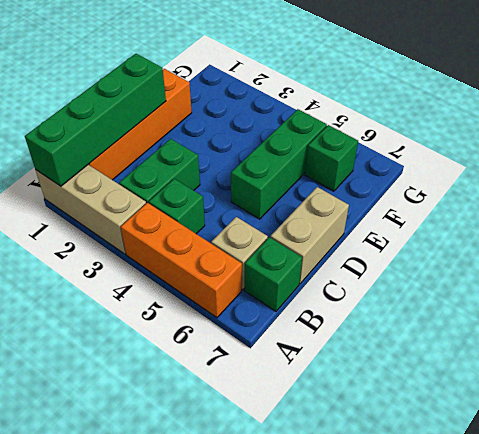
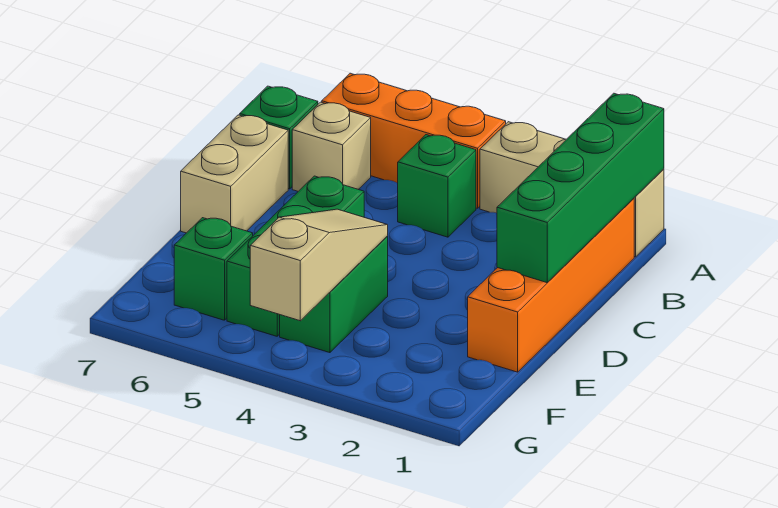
green 1x2 brick [119,139,200,203] -> green 1x2 brick moved to [280,237,388,353]
none -> tan 1x3 slope [250,209,388,321]

